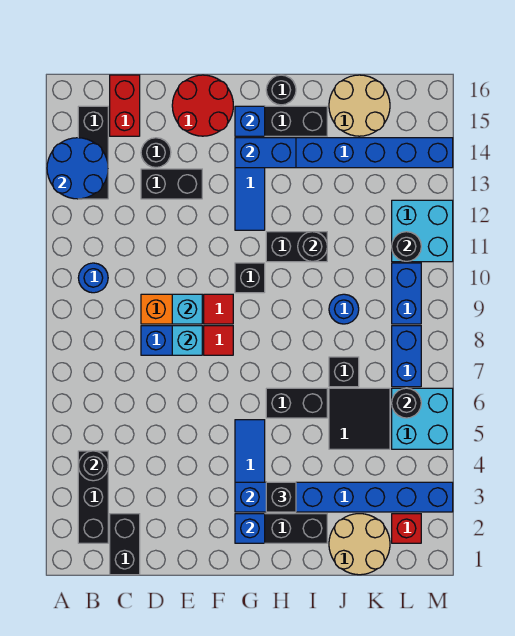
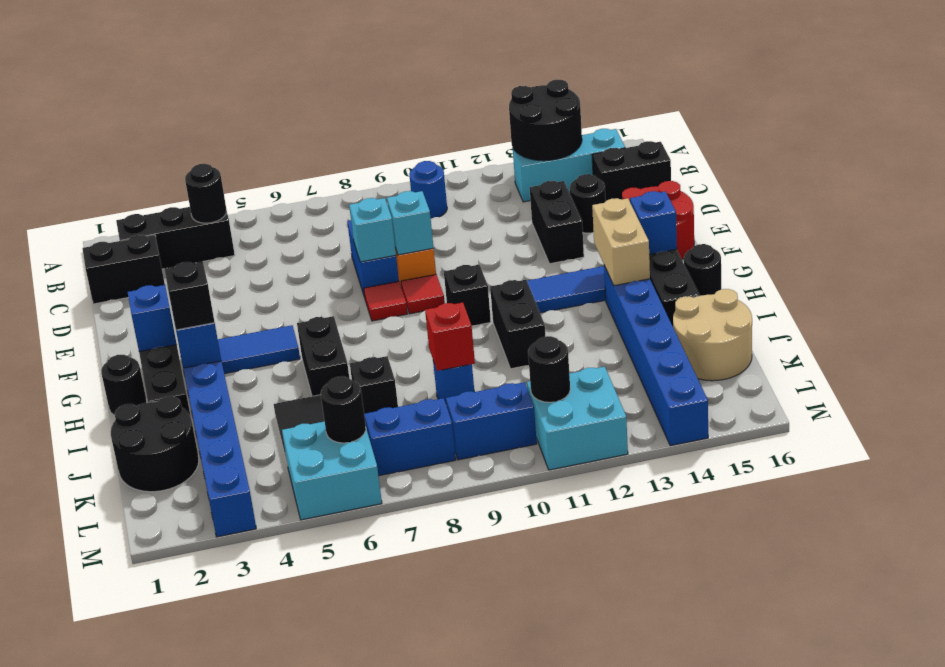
blue 2x2 round brick [47,138,108,199] -> black 2x2 round brick [509,80,582,161]
black 1x3 brick [78,106,108,199] -> cyan 1x3 brick [513,129,625,202]
red 1x2 brick [110,75,140,136] -> black 1x2 brick [592,141,671,201]
blue 1x2 brick [235,138,296,168] -> tan 1x2 brick [592,198,650,286]
black 1x1 round brick [298,232,327,261] -> black 1x1 round brick moved to [101,355,147,415]
tan 2x2 round brick [329,514,390,575] -> black 2x2 round brick [111,396,199,492]
red 1x1 brick [392,514,421,543] -> red 1x1 brick moved to [425,302,475,371]

